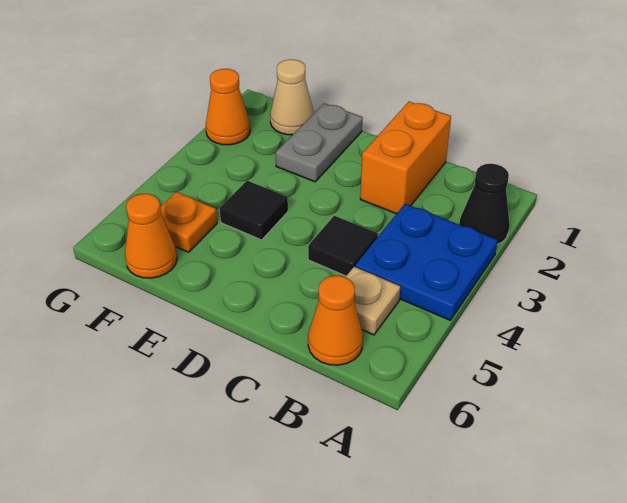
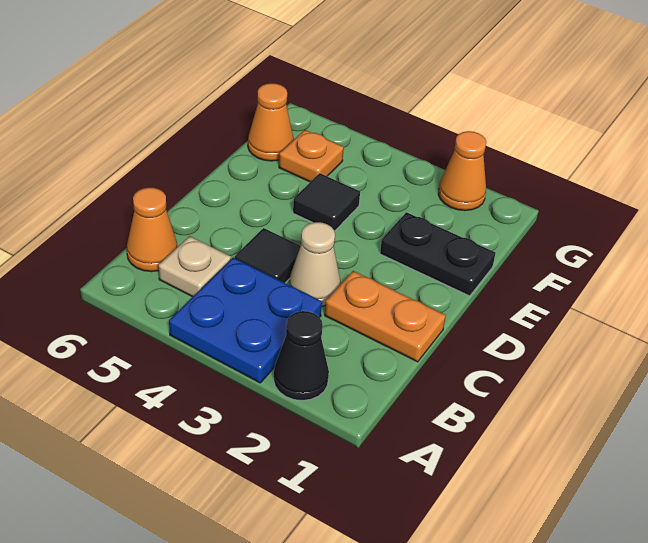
orange 1x2 brick [360,102,451,214] -> orange 1x2 plate [325,271,446,362]
grey 1x2 plate [276,103,363,182] -> black 1x2 plate [380,212,496,296]
tan 1x1 cone [270,59,314,135] -> tan 1x1 cone moved to [289,222,340,306]

